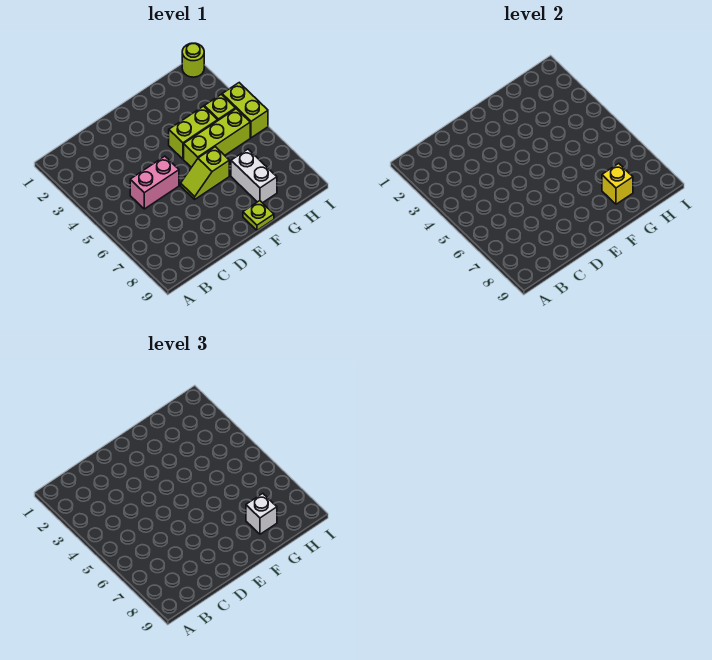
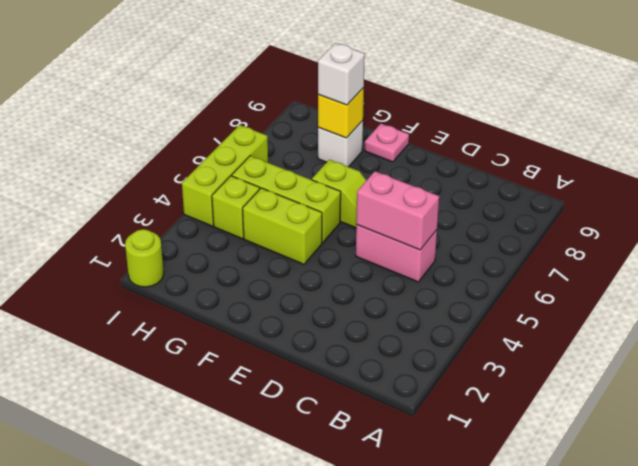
none -> pink 1x2 brick [356,171,439,250]
lime 1x1 plate [243,201,274,230] -> pink 1x1 plate [365,124,409,162]
white 1x2 brick [231,149,277,203] -> white 1x1 brick [318,121,363,167]
lime 1x2 brick [222,83,268,138] -> lime 1x3 brick [182,125,268,226]

